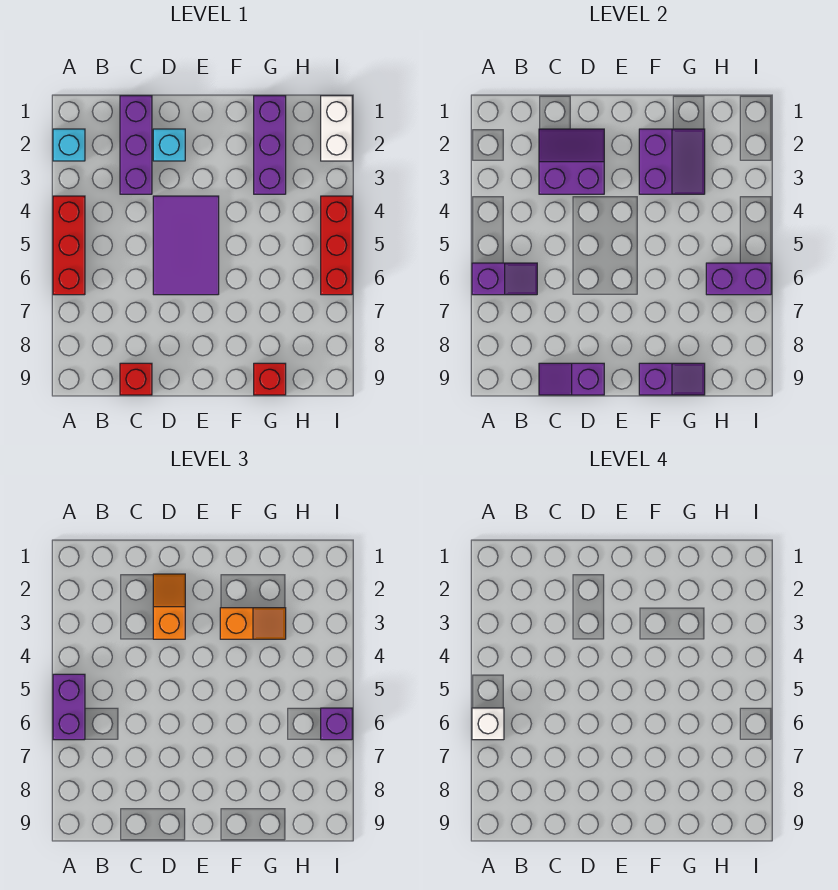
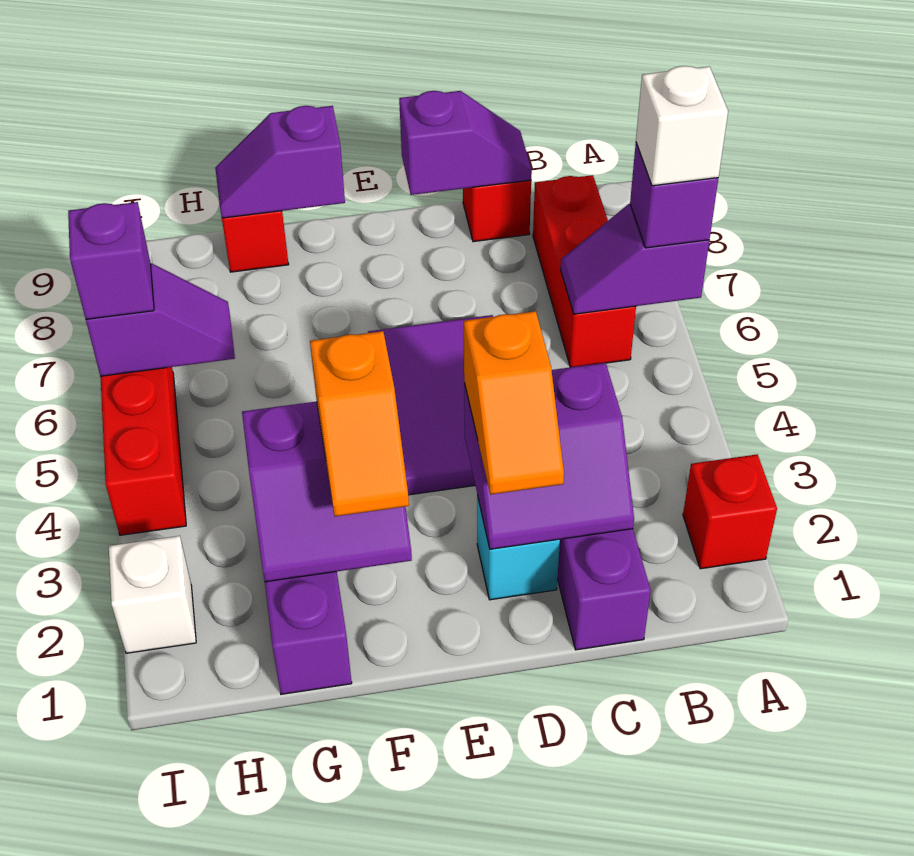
cyan 1x1 brick [53,129,85,161] -> red 1x1 brick [683,454,777,569]
red 1x3 brick [53,196,85,295] -> red 1x3 brick moved to [533,175,636,367]
purple 1x2 brick [53,674,85,740] -> purple 1x1 brick [630,143,718,248]
purple 2x2 slope [639,129,705,194] -> purple 2x2 slope turned to [242,401,412,582]
orange 1x2 slope [220,608,286,639] -> orange 1x2 slope turned to [310,331,409,516]
purple 1x2 brick [706,263,771,295] -> purple 1x2 slope [86,264,235,376]
white 1x2 brick [321,96,352,161] -> white 1x1 brick [109,536,196,653]

